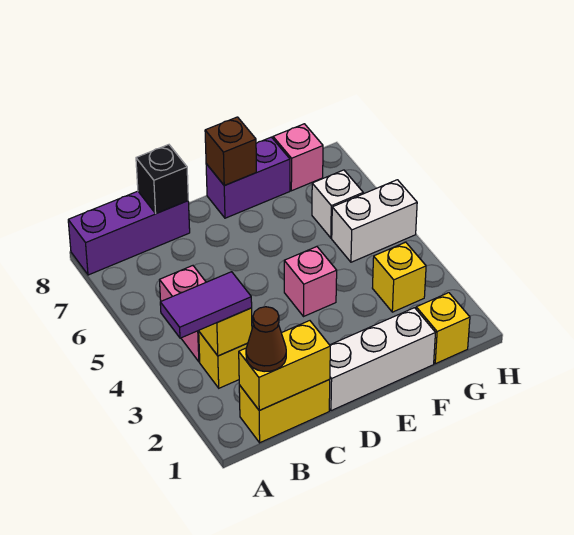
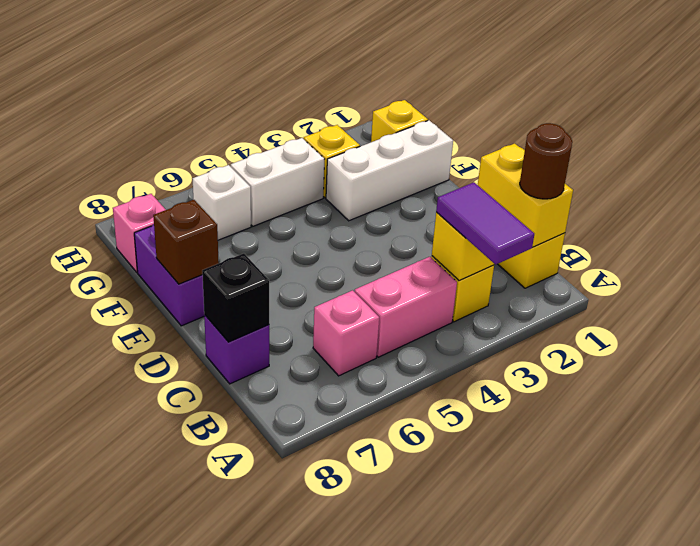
purple 1x3 brick [68,191,190,275] -> purple 1x1 brick [204,315,269,384]
brown 1x1 cone [246,307,286,372] -> brown 1x1 round brick [520,123,572,199]
white 1x3 brick [329,308,435,411] -> white 1x3 brick turned to [326,120,453,221]
pink 1x1 brick [284,247,337,316] -> pink 1x1 brick moved to [313,290,379,376]
white 1x2 brick [332,180,417,262] -> white 1x2 brick turned to [231,138,324,226]

